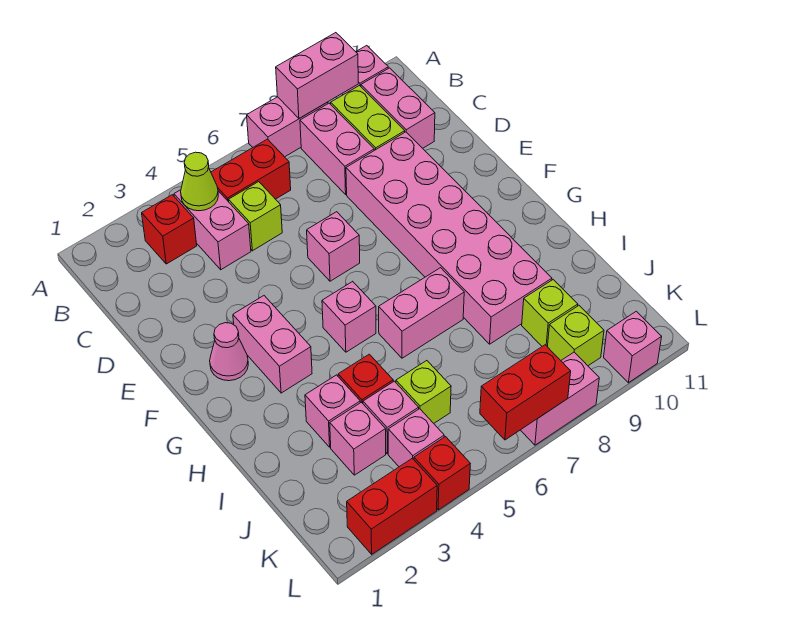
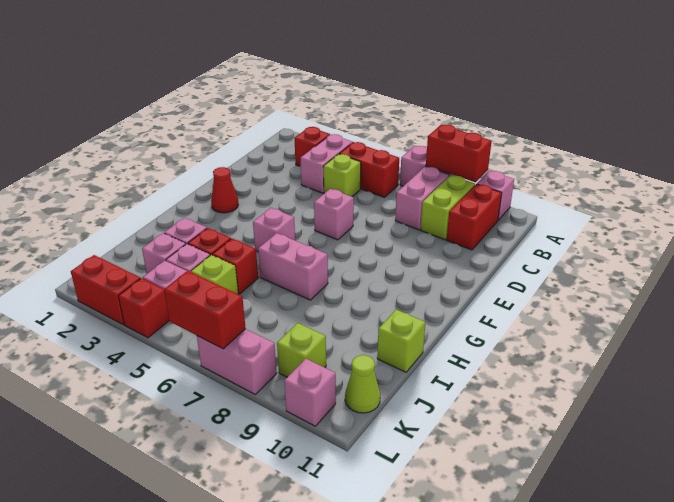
pink 1x2 brick [276,33,358,118] -> red 1x2 brick [426,124,492,182]
lime 1x1 cone [181,152,218,211] -> lime 1x1 cone moved to [345,355,380,413]
pink 1x2 brick [361,68,435,148] -> red 1x2 brick [447,184,502,250]
pink 2x6 brick [346,132,552,344] -> none
pink 1x1 cone [210,323,248,381] -> red 1x1 cone [211,167,238,213]
pink 1x2 brick [233,296,312,393] -> none
none -> red 1x1 brick [212,238,258,294]
lime 1x1 brick [522,280,578,347] -> lime 1x1 brick moved to [377,310,425,372]

